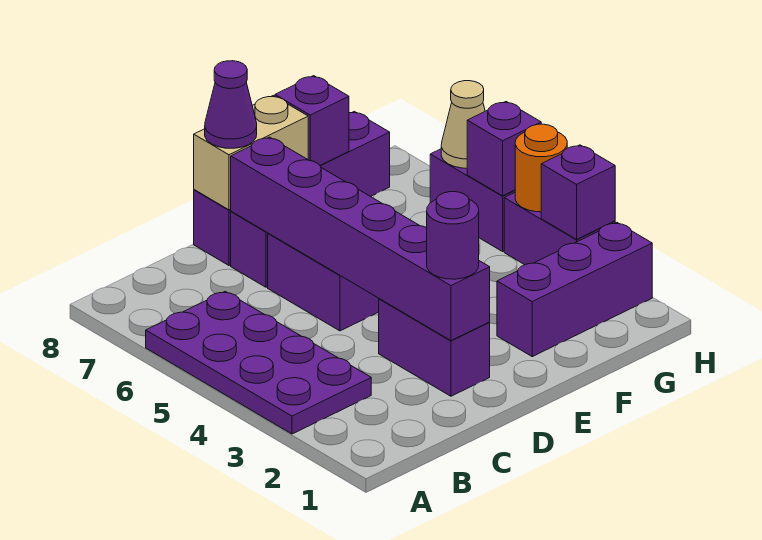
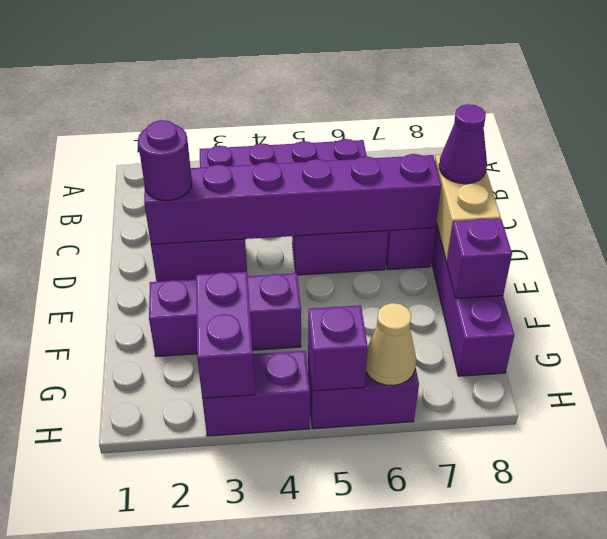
purple 1x3 brick [497,223,652,357] -> purple 1x3 brick turned to [149,273,301,357]
purple 1x1 brick [541,145,615,239] -> purple 1x2 brick [196,272,255,398]
orange 1x1 round brick [515,124,567,212] -> none

